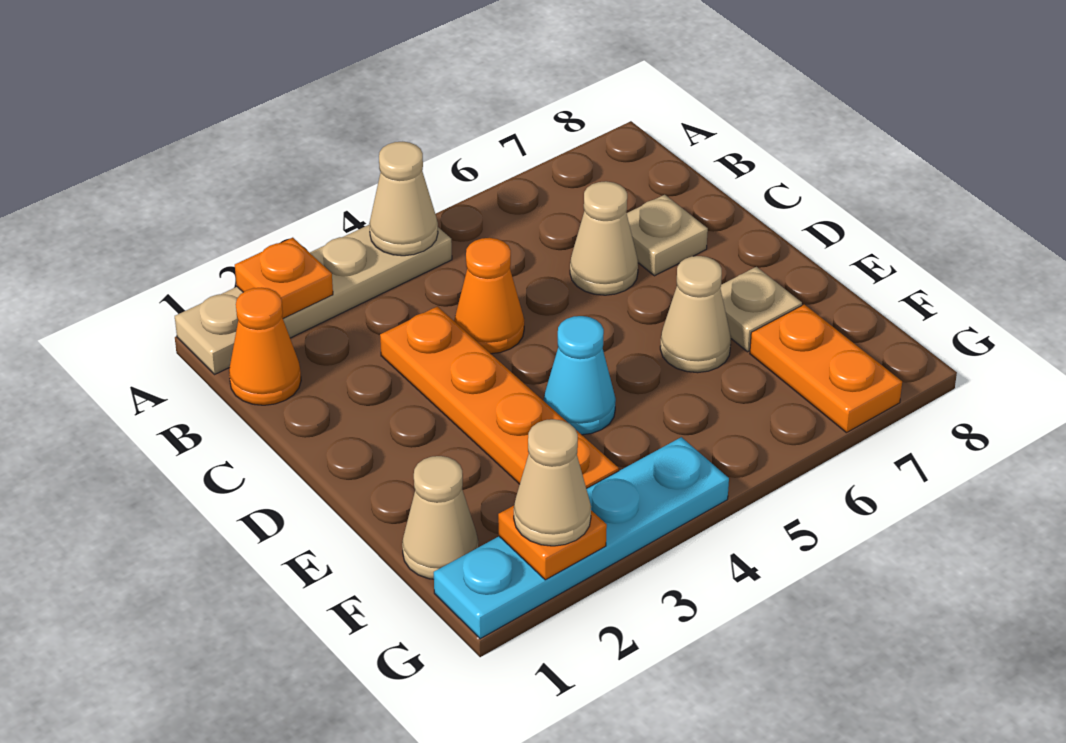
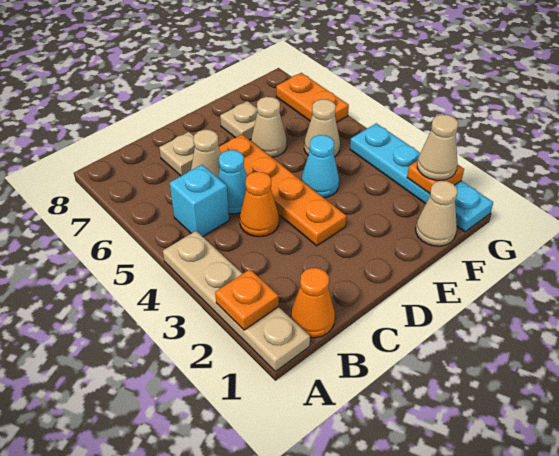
tan 1x1 cone [369,142,438,256] -> tan 1x1 cone moved to [304,99,340,157]
none -> cyan 1x1 brick [170,165,229,237]
orange 1x4 plate [380,306,619,489] -> orange 1x4 plate turned to [219,134,347,246]
none -> cyan 1x1 cone [218,150,247,214]
orange 1x2 plate [750,304,902,433] -> orange 1x2 plate turned to [276,73,349,122]

